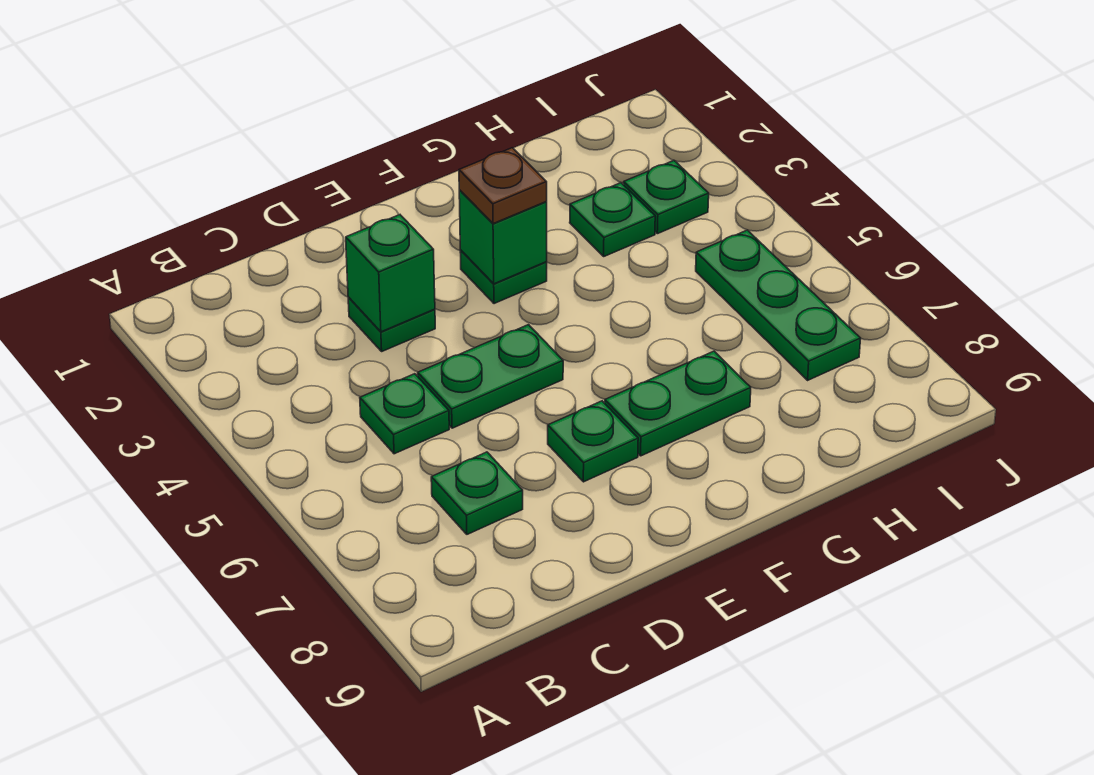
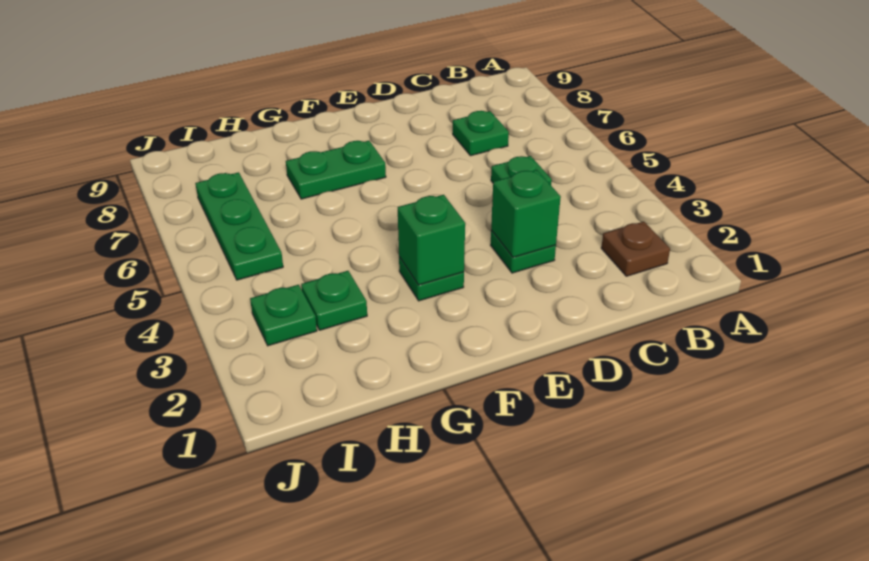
green 1x2 plate [418,325,563,428] -> none
green 1x1 plate [548,401,638,482] -> none
brown 1x1 plate [459,148,547,224] -> brown 1x1 plate moved to [601,222,670,276]

